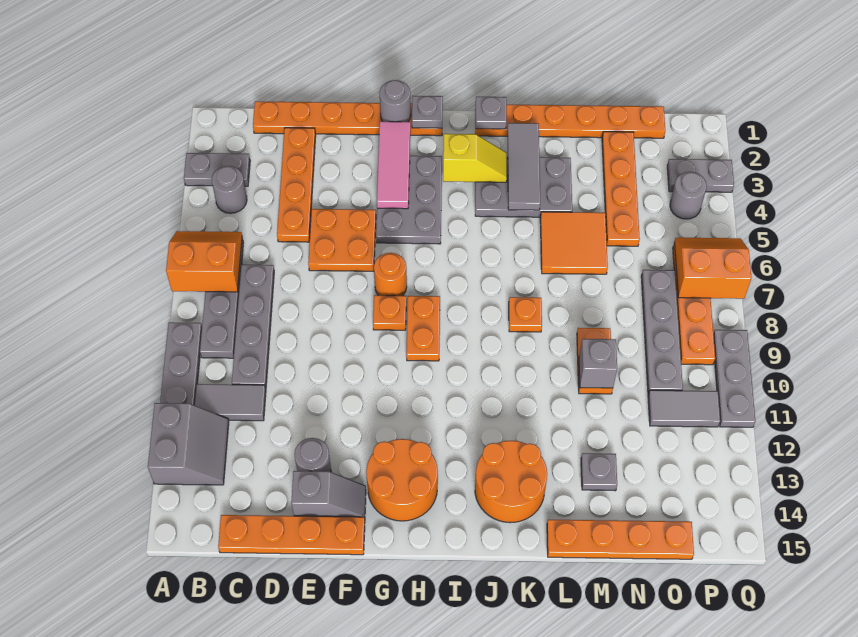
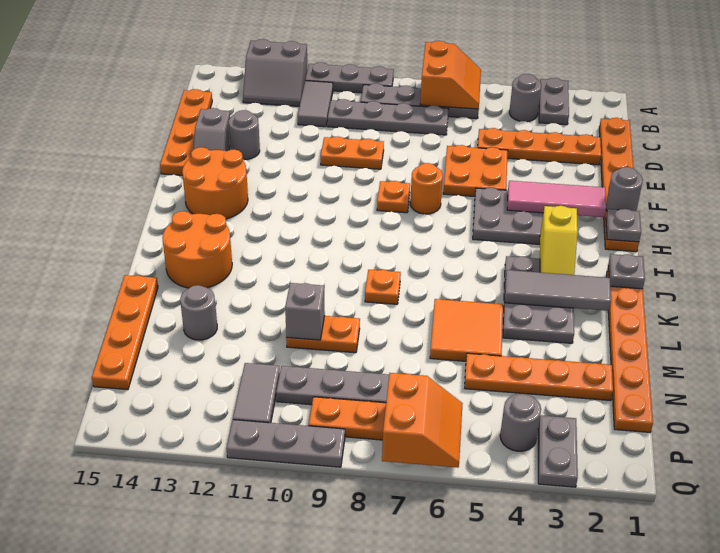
orange 1x2 plate [406,296,440,361] -> orange 1x2 plate moved to [321,136,384,169]
grey 1x1 plate [581,453,617,491] -> grey 1x1 round brick [180,285,217,340]

